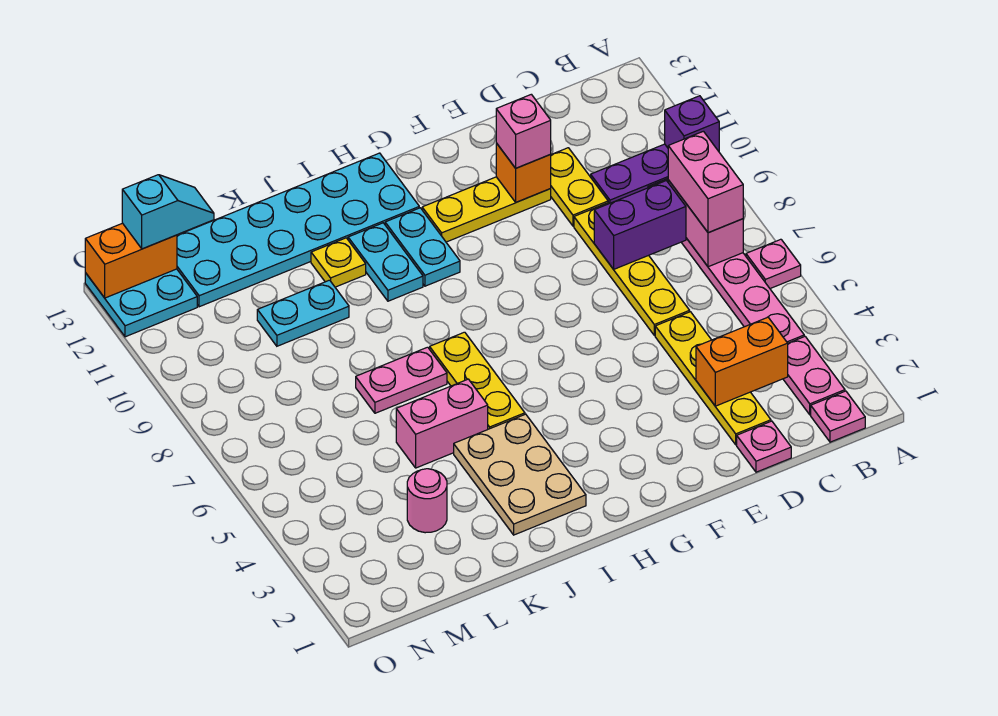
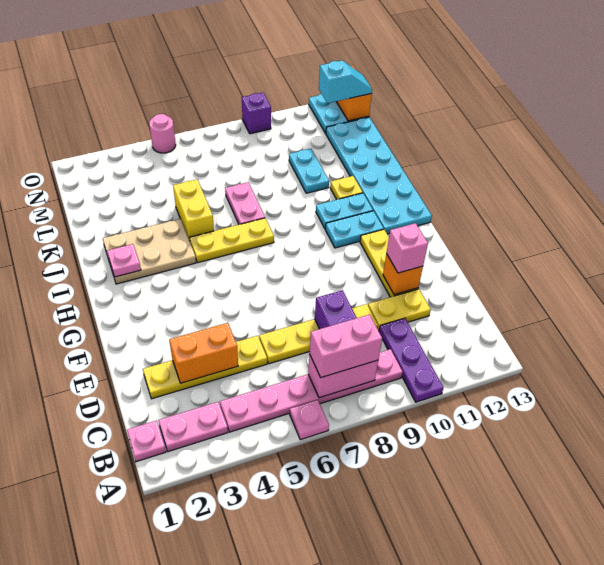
purple 1x1 brick [665,96,719,151] -> purple 1x1 brick moved to [242,93,271,134]
orange 1x2 brick [696,317,788,406] -> orange 1x2 brick turned to [169,323,238,383]
pink 1x1 plate [737,421,791,472] -> pink 1x1 plate moved to [107,244,141,277]
pink 1x2 brick [396,379,488,468] -> yellow 1x2 brick [173,179,214,240]
pink 1x1 round brick [407,469,447,533] -> pink 1x1 round brick moved to [149,114,176,153]
cyan 1x2 slope [122,175,214,249] -> cyan 1x2 slope turned to [319,60,372,103]

